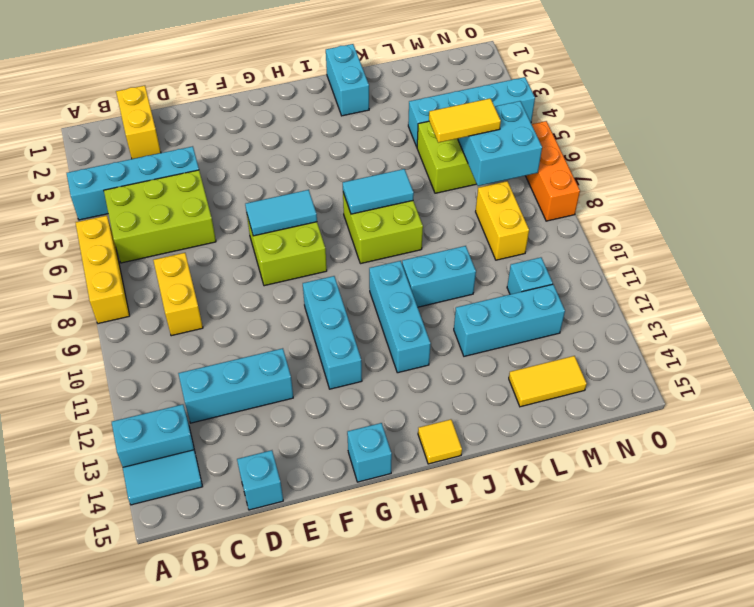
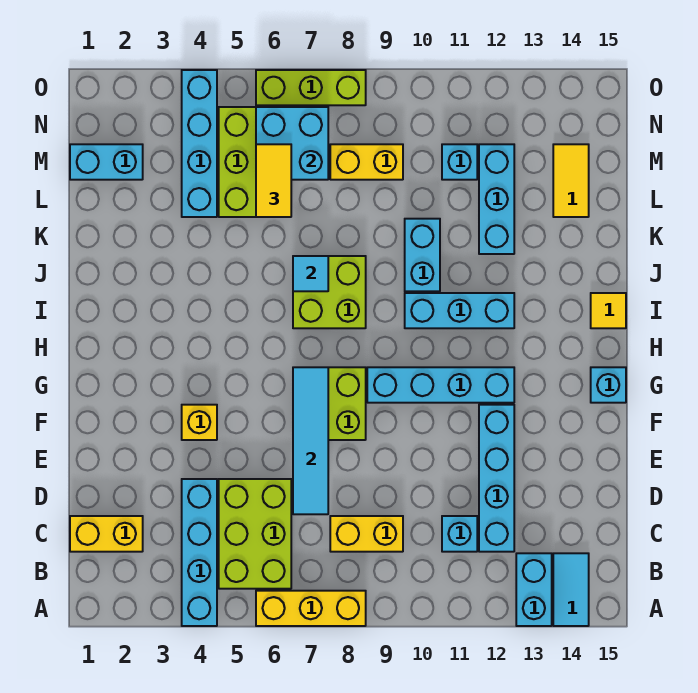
cyan 1x3 brick [178,348,293,423] -> cyan 1x4 brick [479,405,514,552]
cyan 1x1 brick [237,450,283,510] -> cyan 1x1 brick moved to [442,516,477,552]
none -> yellow 1x1 brick [182,405,217,440]
cyan 1x2 tile [245,190,317,236] -> cyan 1x4 tile [293,367,328,514]
cyan 1x3 brick [303,276,362,389] -> cyan 1x4 brick [367,367,514,403]
cyan 1x2 tile [343,169,414,214] -> cyan 1x1 tile [293,256,328,291]
cyan 1x2 brick [326,44,369,116] -> cyan 1x2 brick moved to [70,144,143,180]
orange 1x3 brick [526,121,580,221] -> lime 1x3 brick [256,70,366,105]

